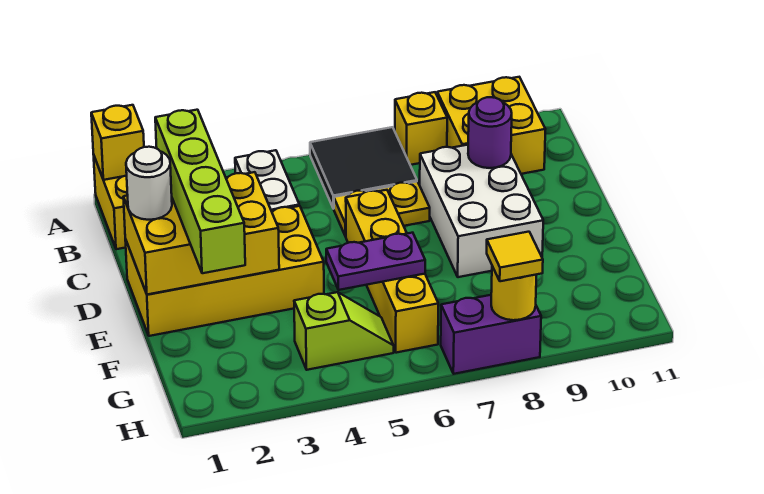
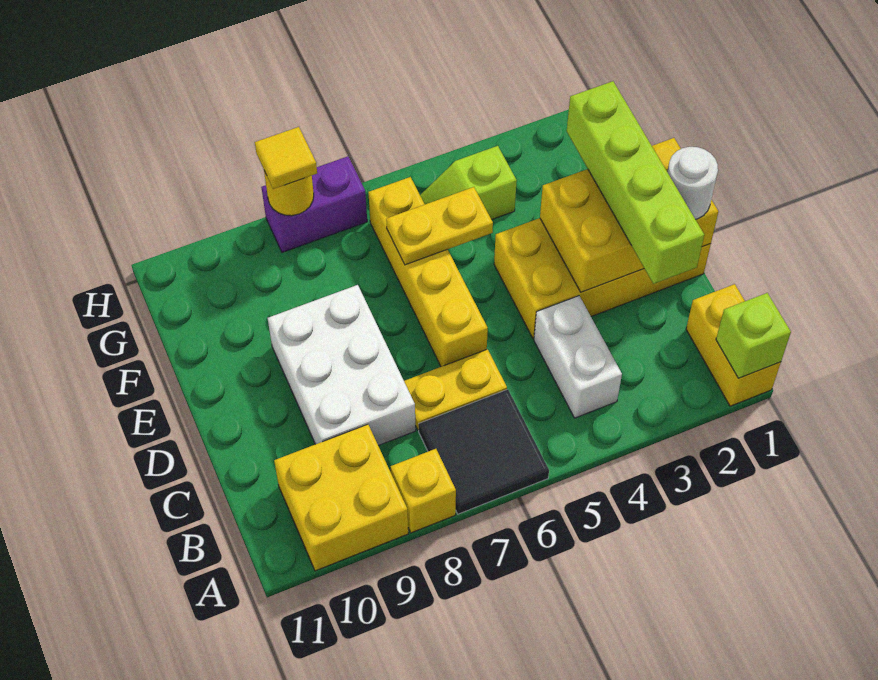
yellow 1x1 brick [91,105,144,180] -> lime 1x1 brick [716,293,791,378]
purple 1x1 round brick [468,97,512,168] -> none
purple 1x2 plate [326,233,425,290] -> yellow 1x2 plate [386,187,493,265]

